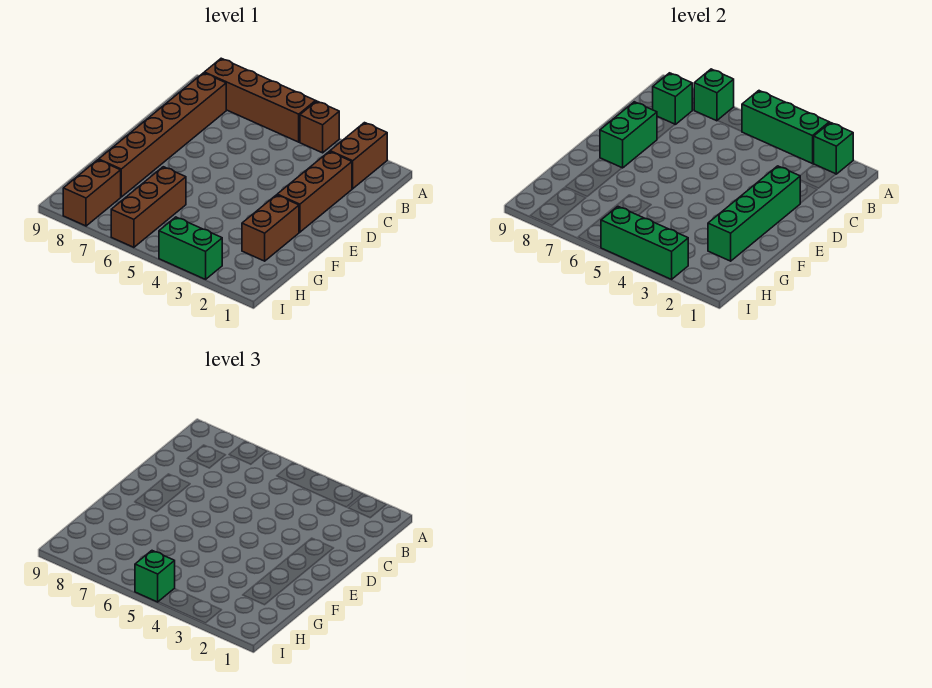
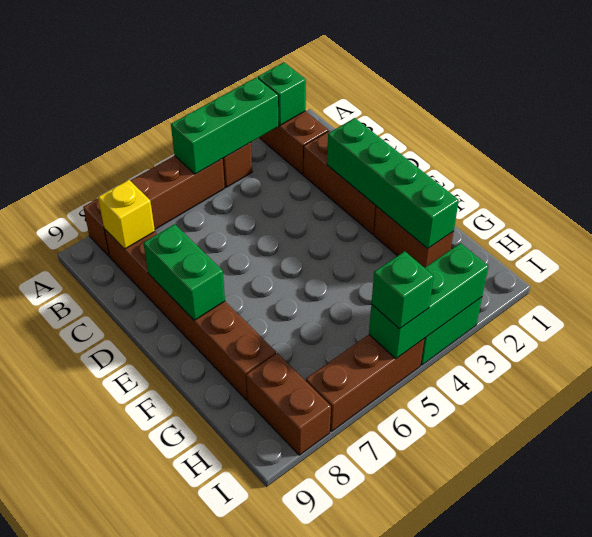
green 1x1 brick [694,69,734,121] -> none
green 1x1 brick [653,73,692,124] -> yellow 1x1 brick [98,180,155,249]
brown 1x3 brick [111,167,186,247] -> brown 1x3 brick turned to [306,335,424,431]

